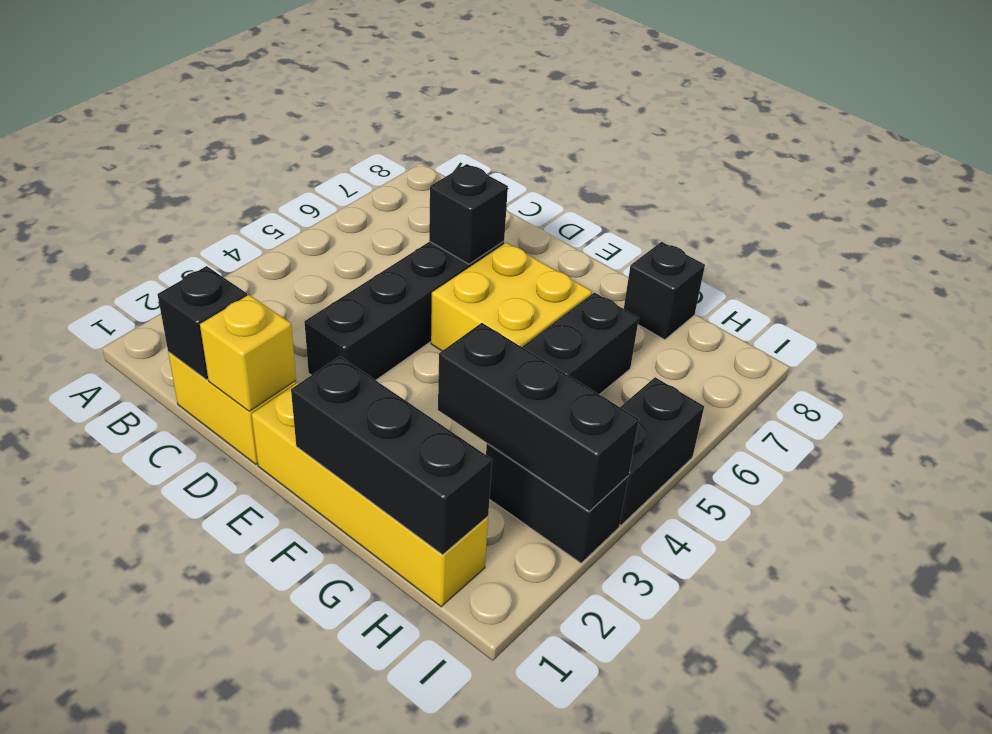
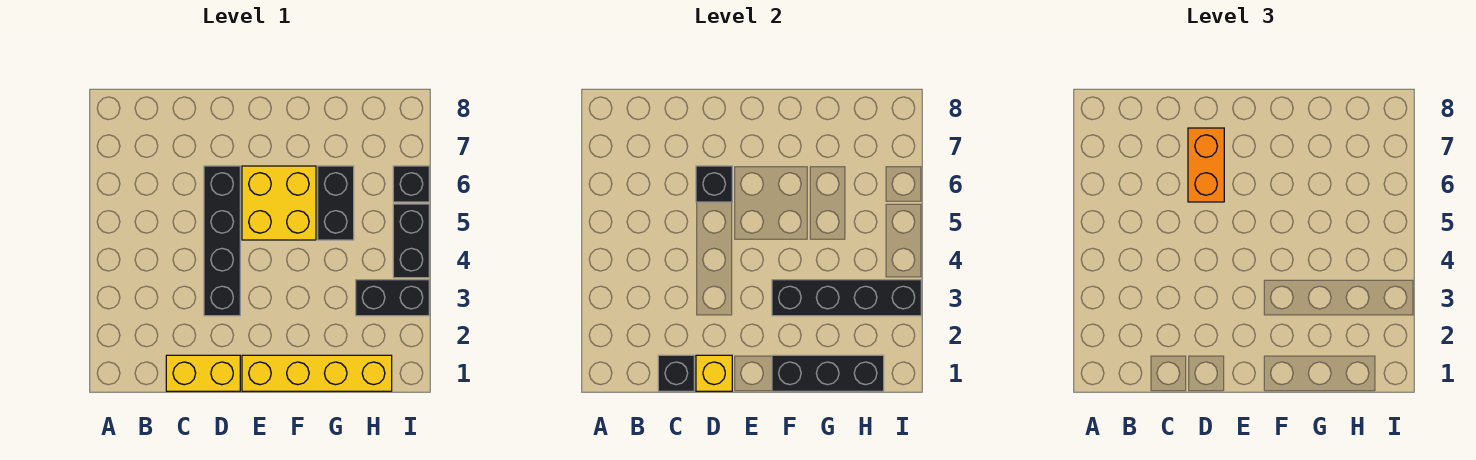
none -> orange 1x2 brick [1188,128,1224,202]
black 1x3 brick [438,323,639,511] -> black 1x4 brick [772,280,921,316]
black 1x1 brick [624,242,705,340] -> black 1x1 brick moved to [393,166,429,202]

